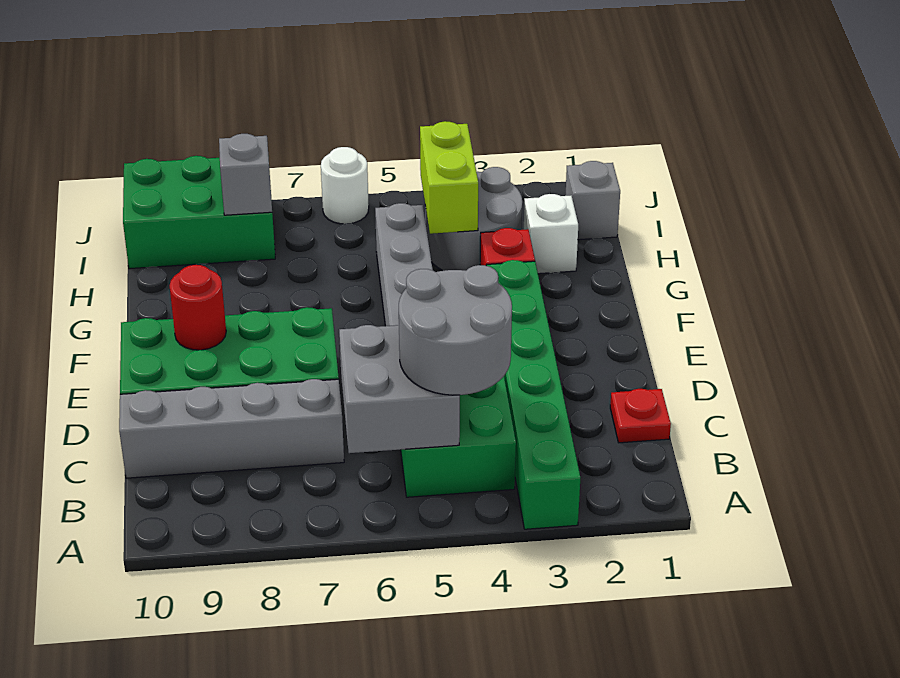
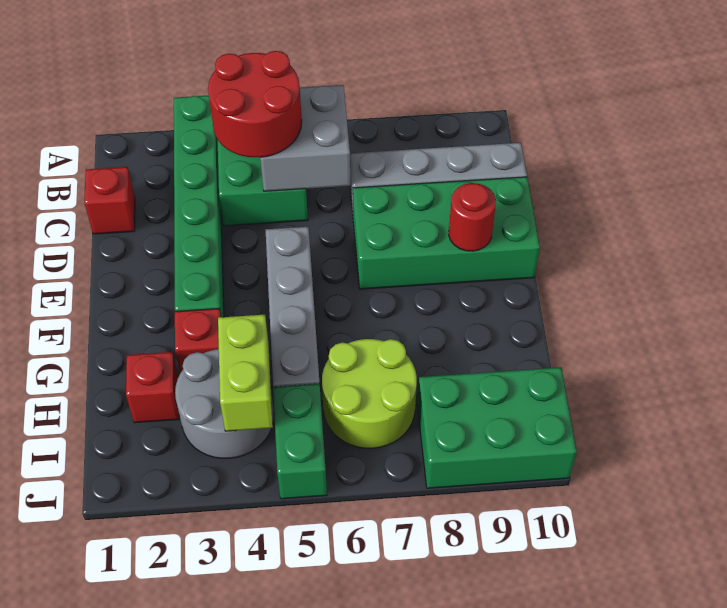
grey 2x2 round brick [399,265,512,395] -> red 2x2 round brick [208,51,302,158]
red 1x1 plate [610,389,671,443] -> red 1x1 brick [84,167,135,234]
white 1x1 brick [524,194,578,274] -> red 1x1 brick [126,352,179,423]
none -> lime 2x2 round brick [322,339,417,448]
grey 1x1 brick [565,161,620,240] -> none
none -> green 1x2 brick [273,384,327,499]
grey 1x1 brick [219,134,272,215] -> none
white 1x1 round brick [321,147,369,224] -> none

